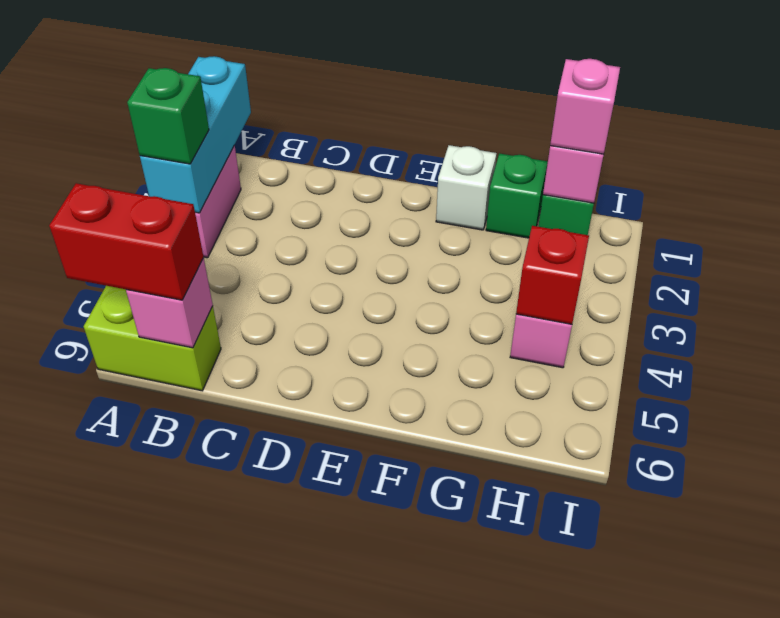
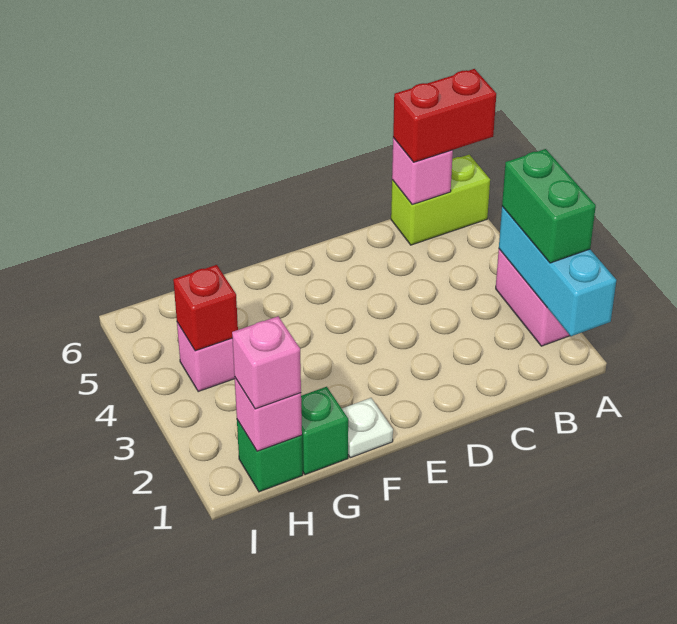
green 1x1 brick [127,68,209,164] -> green 1x2 brick [502,149,596,263]
white 1x1 brick [436,145,497,230] -> white 1x1 plate [342,398,393,458]

